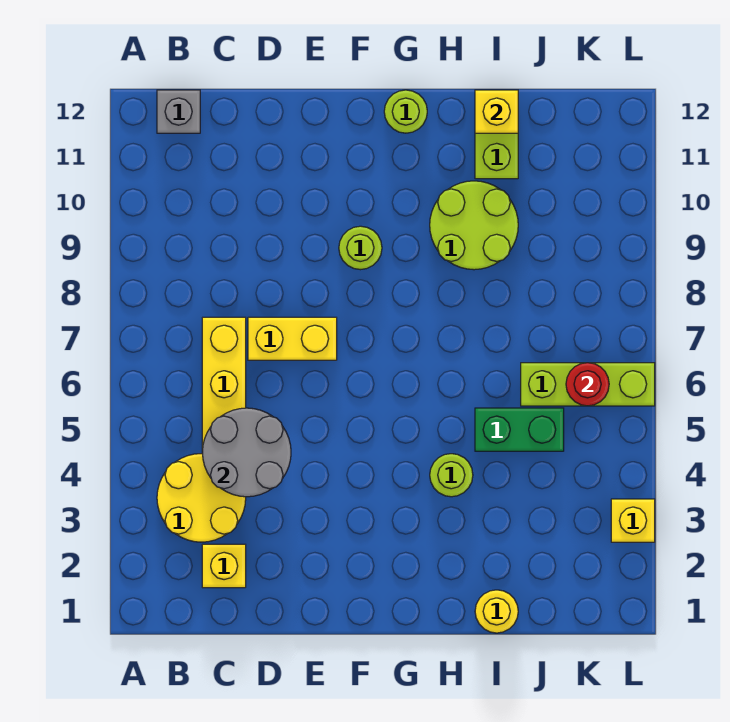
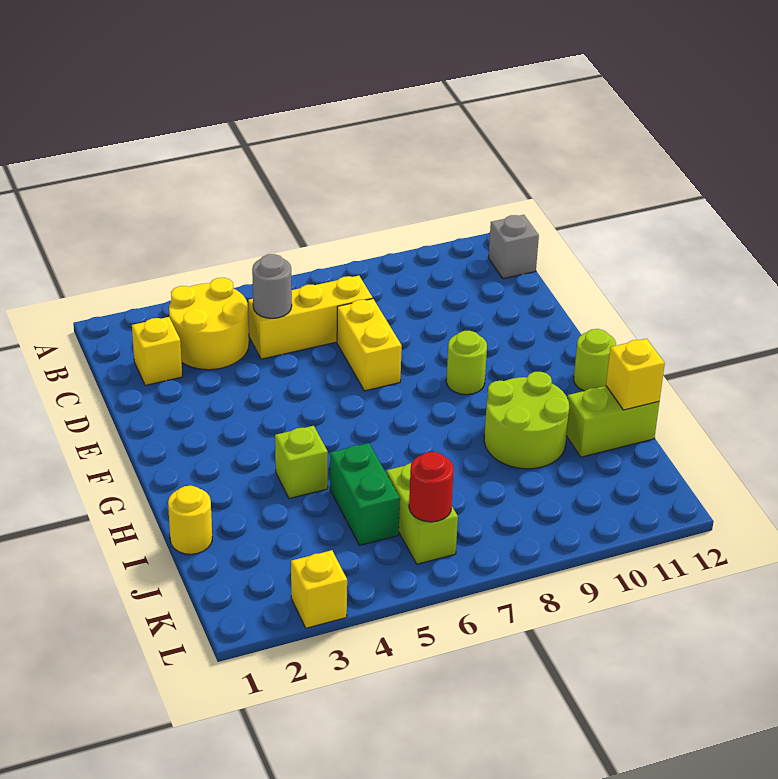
grey 2x2 round brick [202,408,291,497] -> grey 1x1 round brick [252,254,292,318]
lime 1x1 round brick [430,454,473,497] -> lime 1x1 brick [275,426,328,498]
lime 1x3 brick [521,363,655,406] -> lime 1x2 brick [387,463,458,564]

